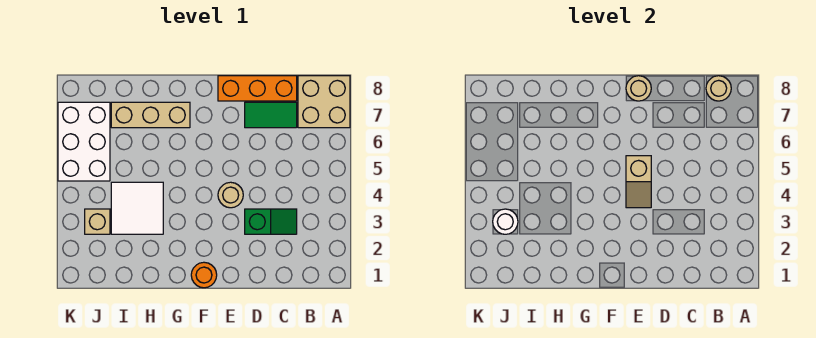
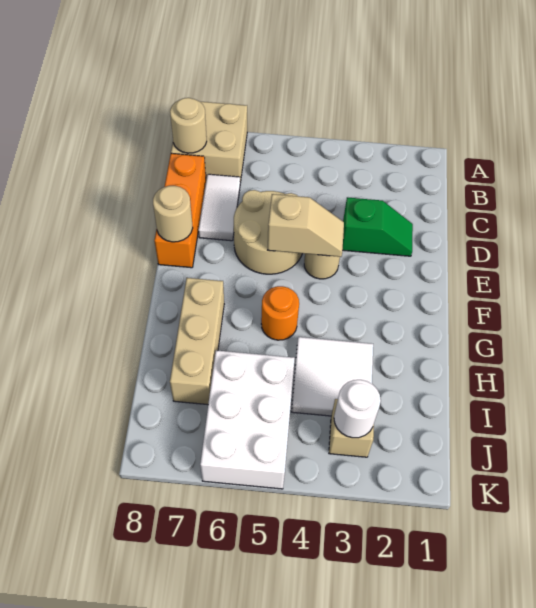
green 1x2 slope [245,209,297,234] -> green 1x2 slope turned to [343,197,413,256]
green 1x2 tile [245,102,297,128] -> white 1x2 tile [198,174,240,241]
none -> tan 2x2 round brick [234,190,302,274]
orange 1x1 round brick [191,262,217,288] -> orange 1x1 round brick moved to [261,286,299,340]
white 2x3 brick [58,102,110,181] -> white 2x3 brick turned to [200,350,295,489]

